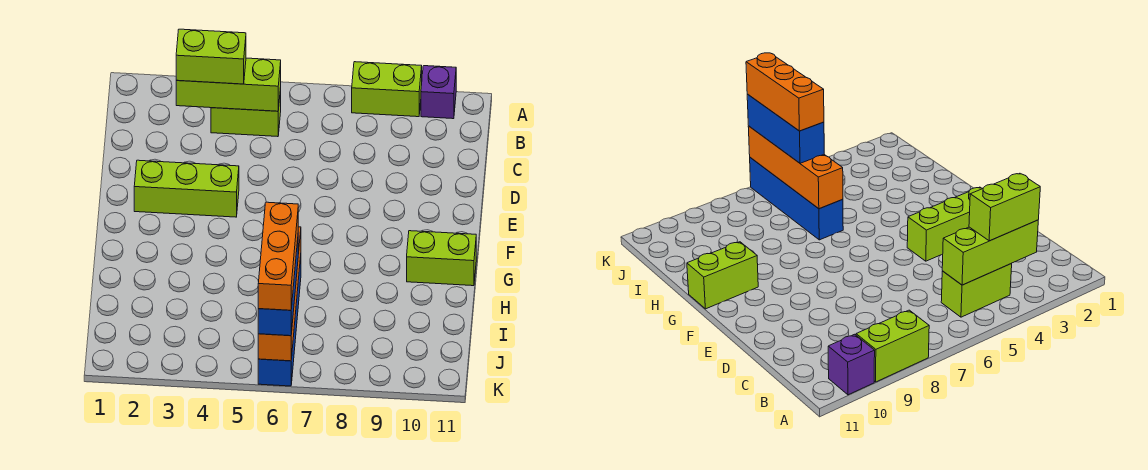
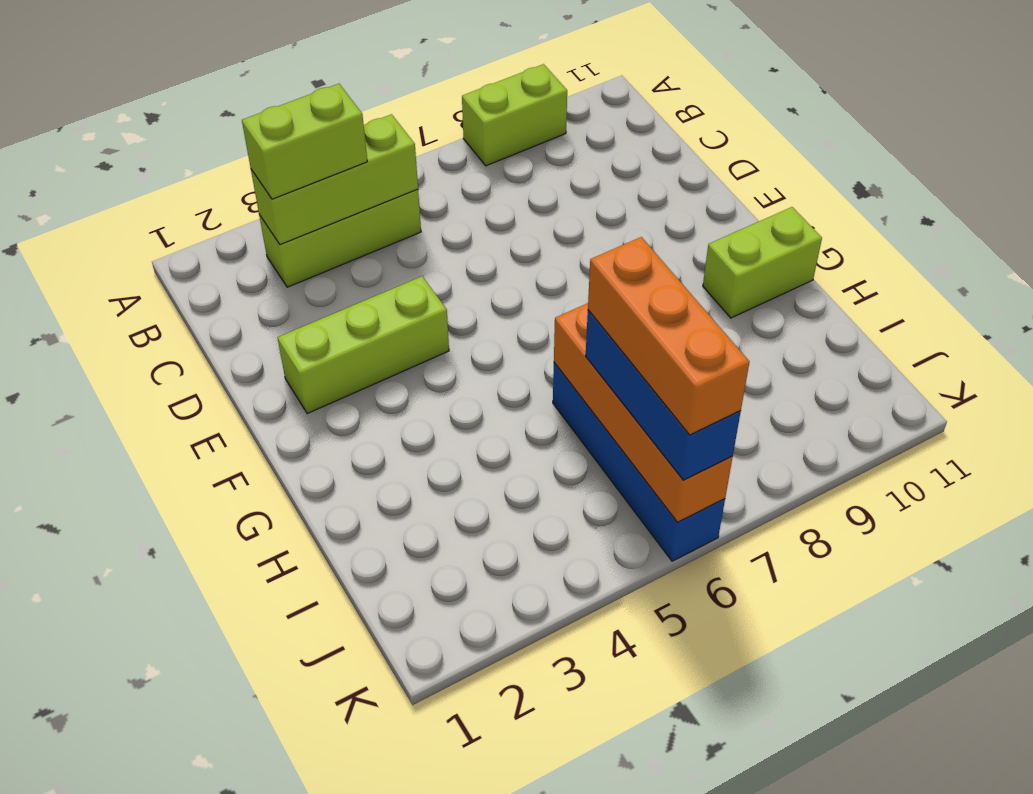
purple 1x1 brick [421,66,456,119] -> none
lime 1x2 brick [211,88,281,137] -> lime 1x3 brick [259,189,421,287]

